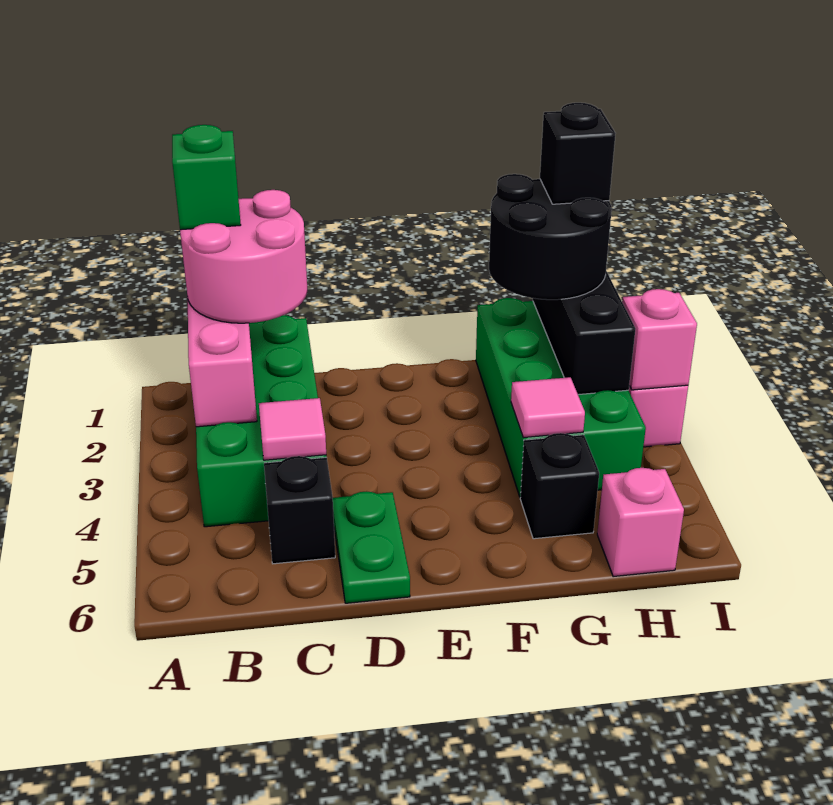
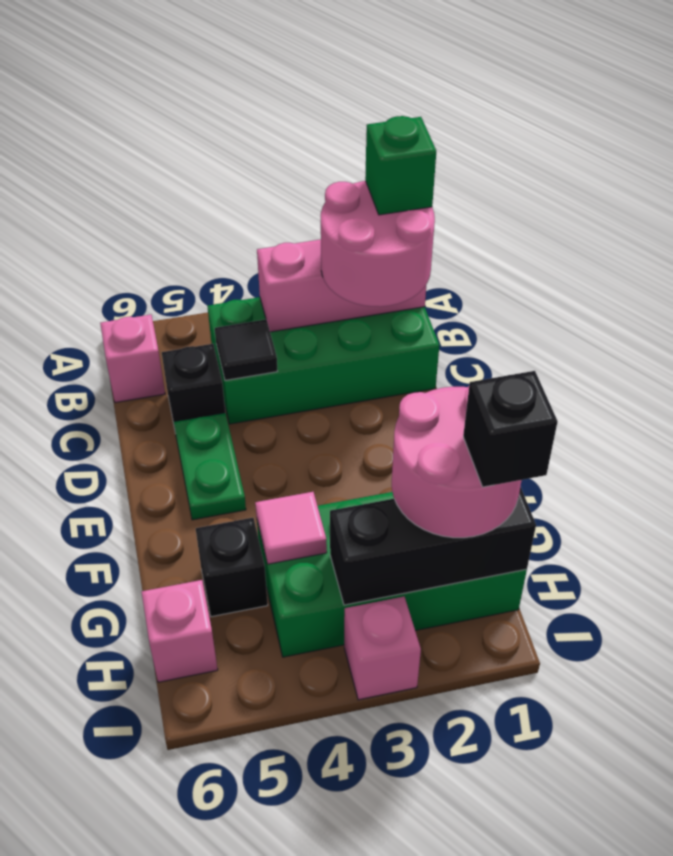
pink 1x1 tile [259,398,326,460] -> black 1x1 tile [215,319,277,380]
green 1x2 plate [333,491,410,603] -> green 1x2 plate turned to [174,413,246,520]
black 2x2 round brick [489,174,612,300] -> pink 2x2 round brick [392,386,522,538]
pink 1x1 brick [622,289,697,390] -> pink 1x1 brick moved to [100,315,165,403]

